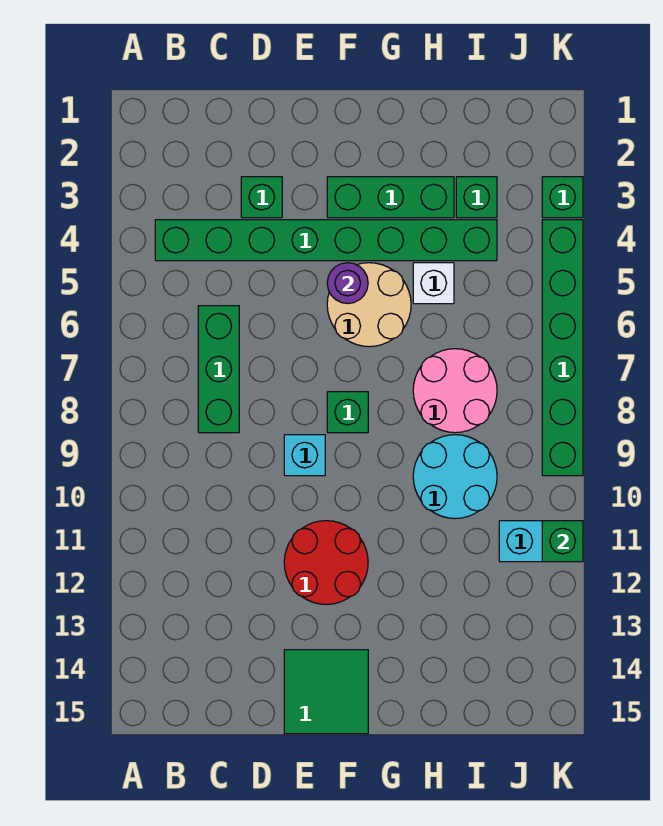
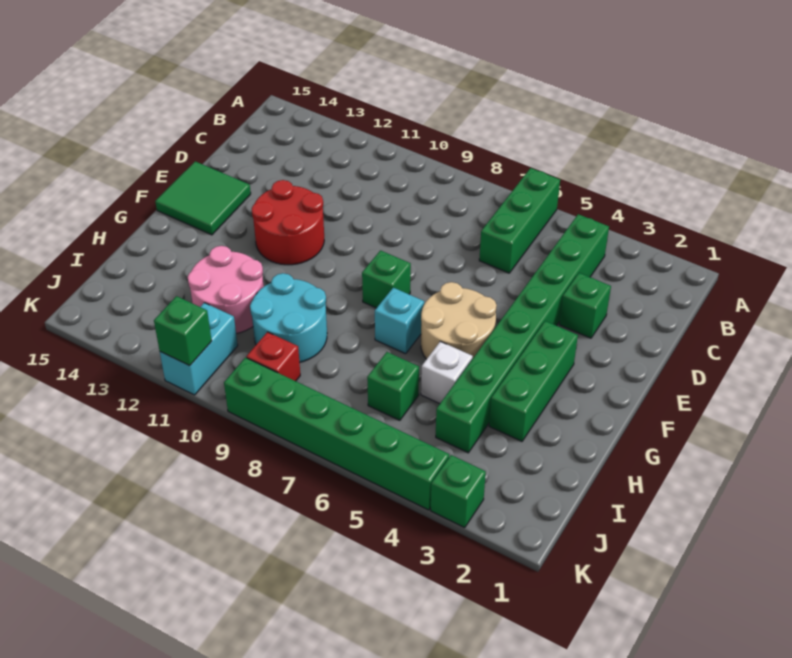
green 1x3 brick [198,306,239,433] -> green 1x3 brick turned to [479,168,560,273]
cyan 1x1 brick [284,435,325,476] -> cyan 1x1 brick moved to [375,288,424,354]
purple 1x1 round brick [327,263,368,304] -> none
pink 2x2 round brick [413,349,497,433] -> pink 2x2 round brick moved to [188,246,264,334]
green 1x1 brick [456,177,497,218] -> green 1x1 brick moved to [367,352,419,420]
none -> red 1x1 brick [247,332,300,381]

